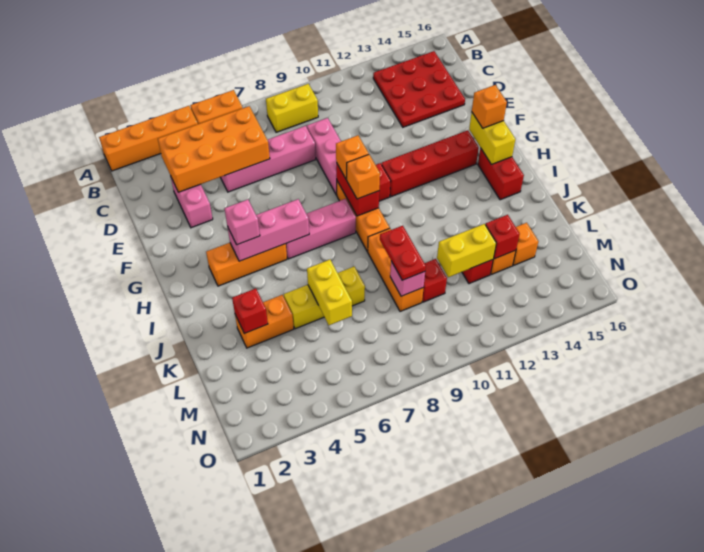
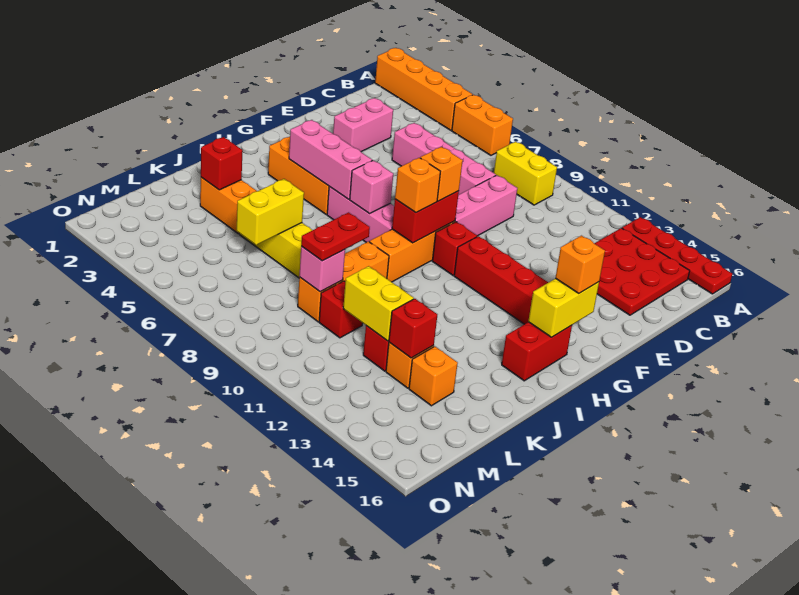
none -> red 1x4 plate [622,217,732,294]
orange 2x4 brick [158,106,270,192] -> none
pink 1x1 brick [225,199,260,245] -> pink 1x1 brick moved to [350,160,393,214]

